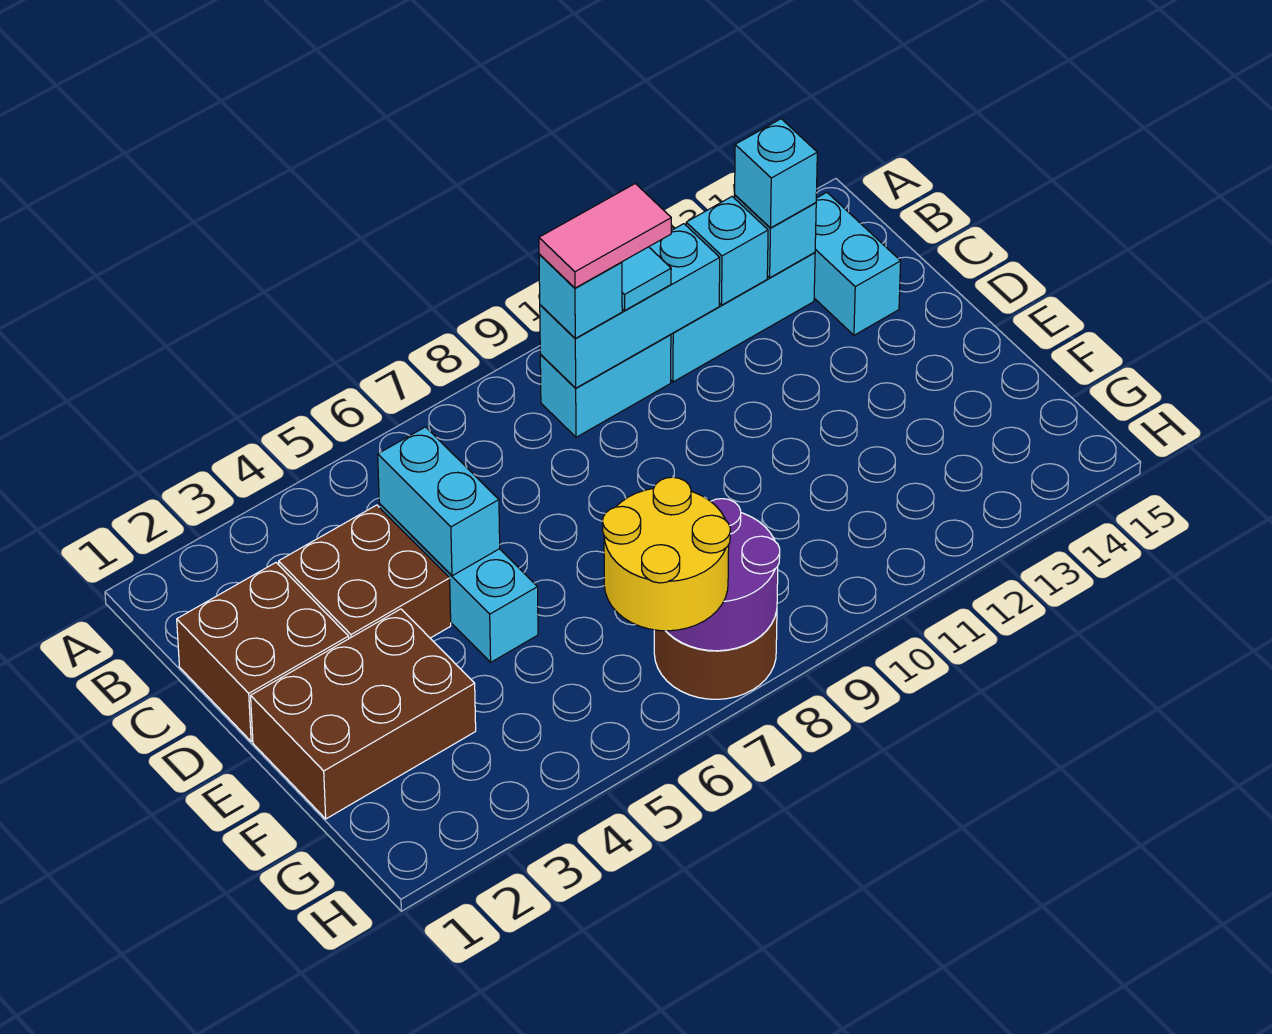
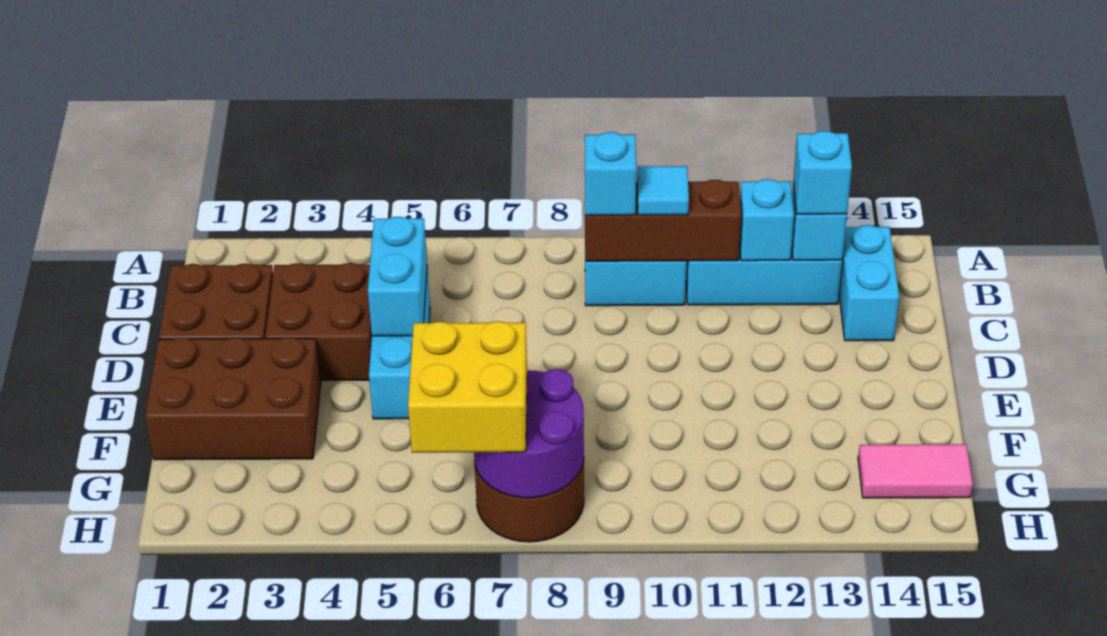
cyan 1x3 brick [540,224,720,388] -> brown 1x3 brick [585,180,741,261]
pink 1x2 tile [539,184,671,288] -> pink 1x2 tile moved to [858,444,973,498]
yellow 2x2 round brick [603,477,730,631] -> yellow 2x2 brick [408,321,527,453]

